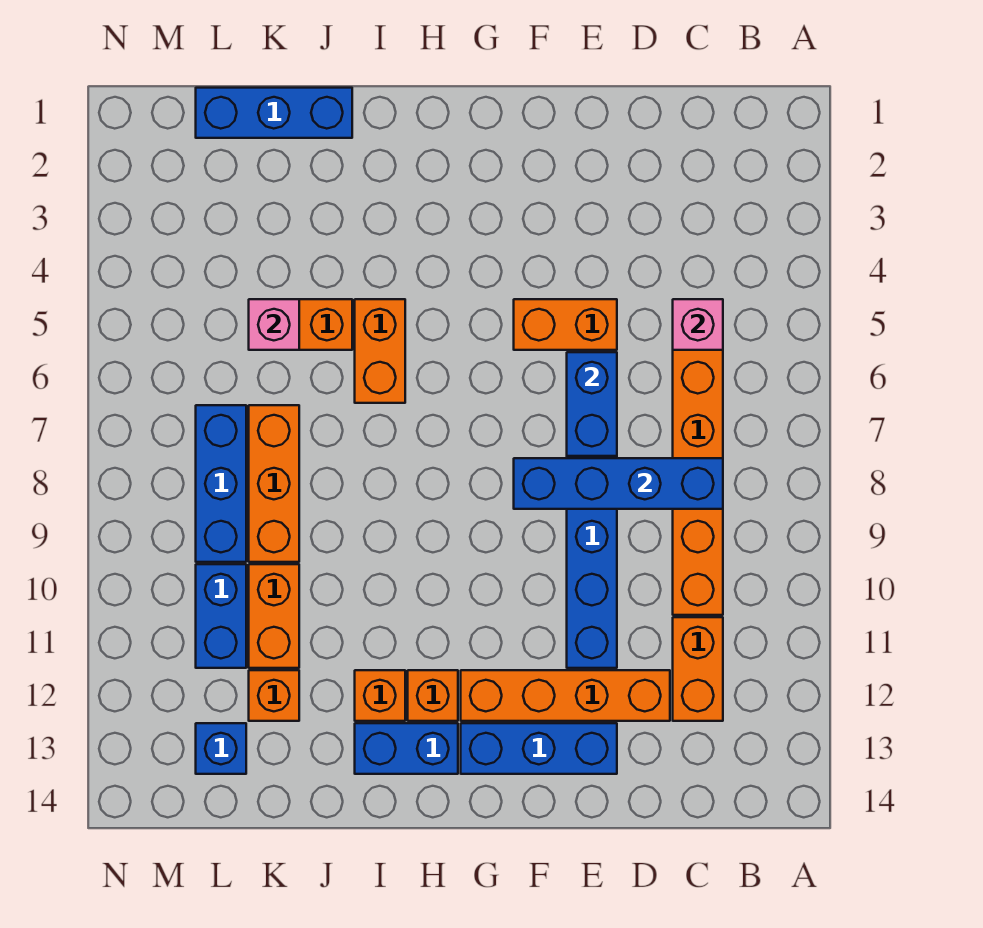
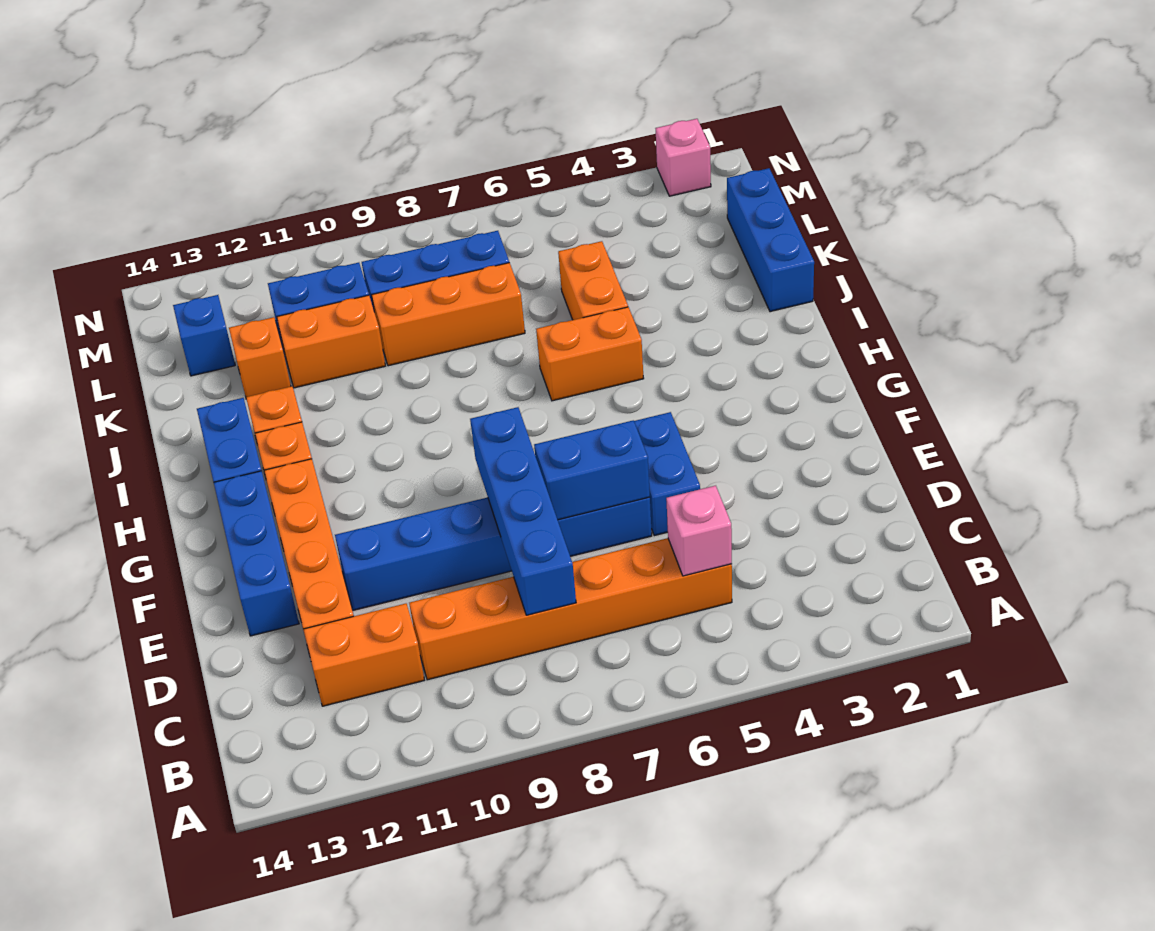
orange 1x2 brick [514,299,617,350] -> blue 1x2 brick [634,412,700,536]
pink 1x1 brick [249,299,299,350] -> pink 1x1 brick moved to [656,119,711,196]

